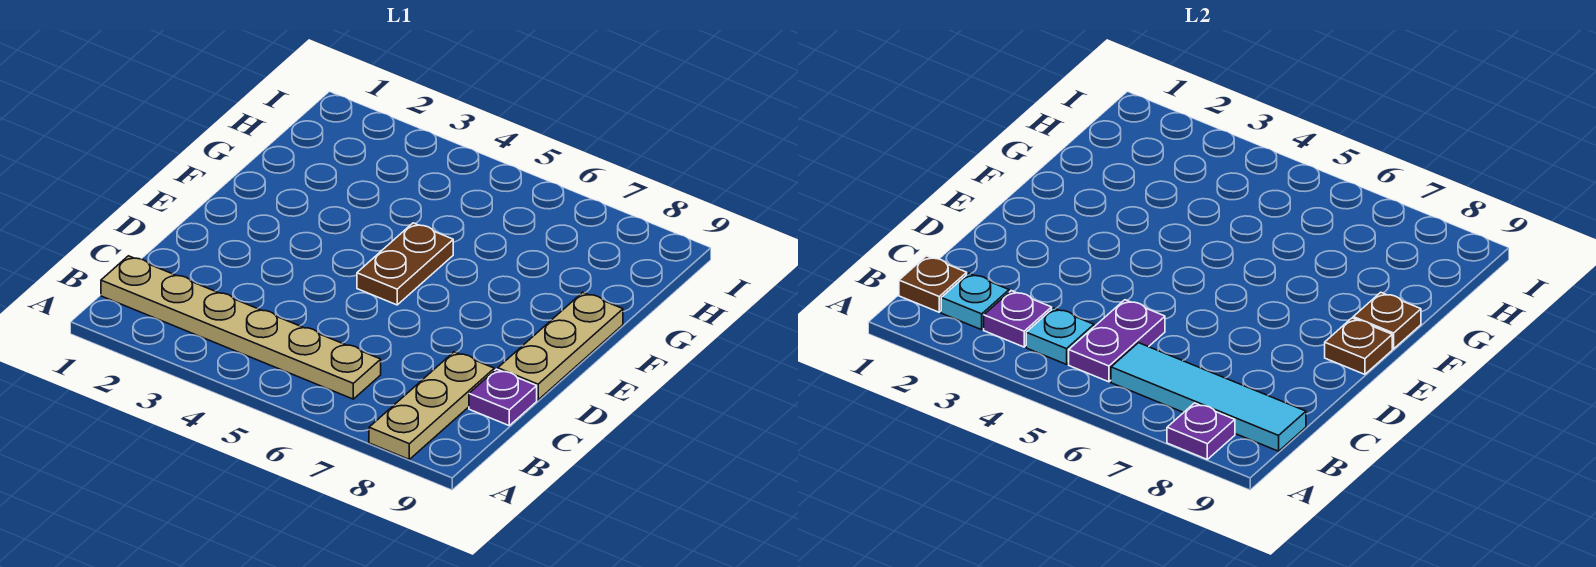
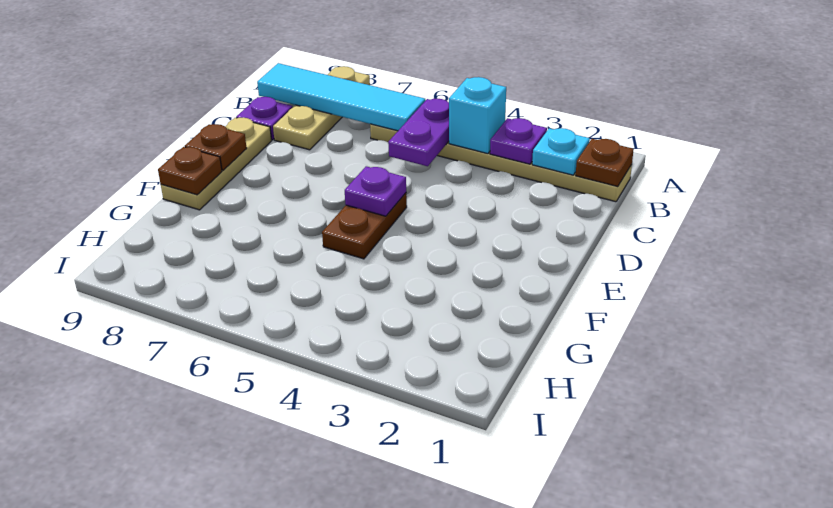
purple 1x1 plate [1167,403,1235,459] -> purple 1x1 plate moved to [345,166,406,216]
cyan 1x1 plate [1026,308,1094,364] -> cyan 1x1 brick [449,77,506,154]

